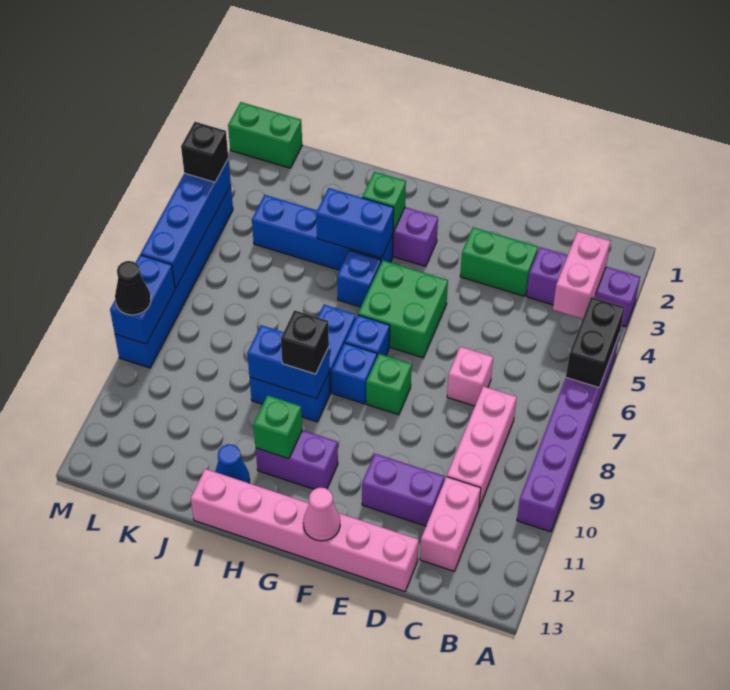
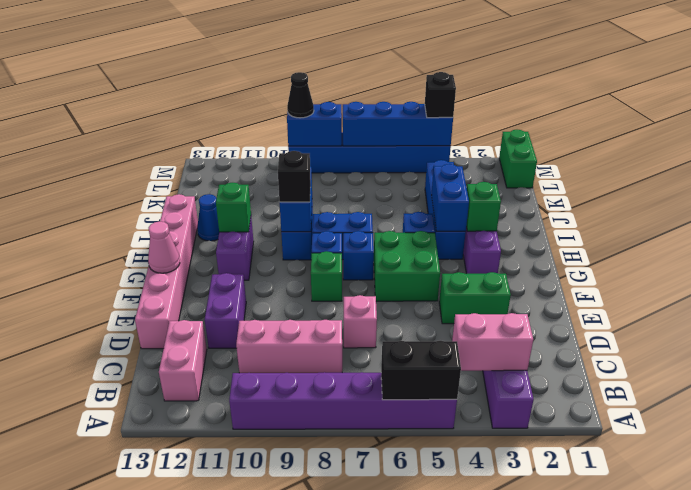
pink 1x2 brick [420,477,481,571] -> pink 1x2 brick turned to [159,320,207,401]
green 1x2 brick [460,227,538,296] -> green 1x2 brick turned to [439,272,511,324]

